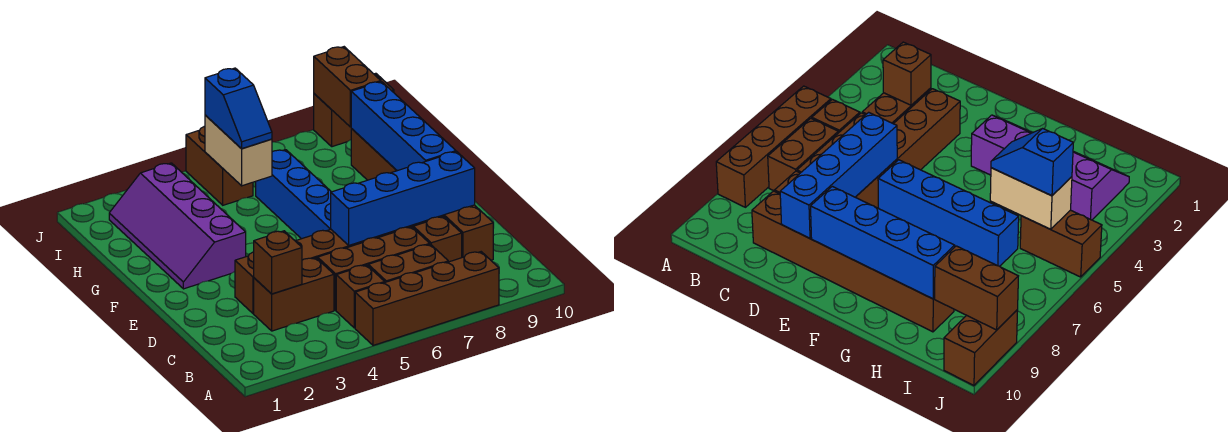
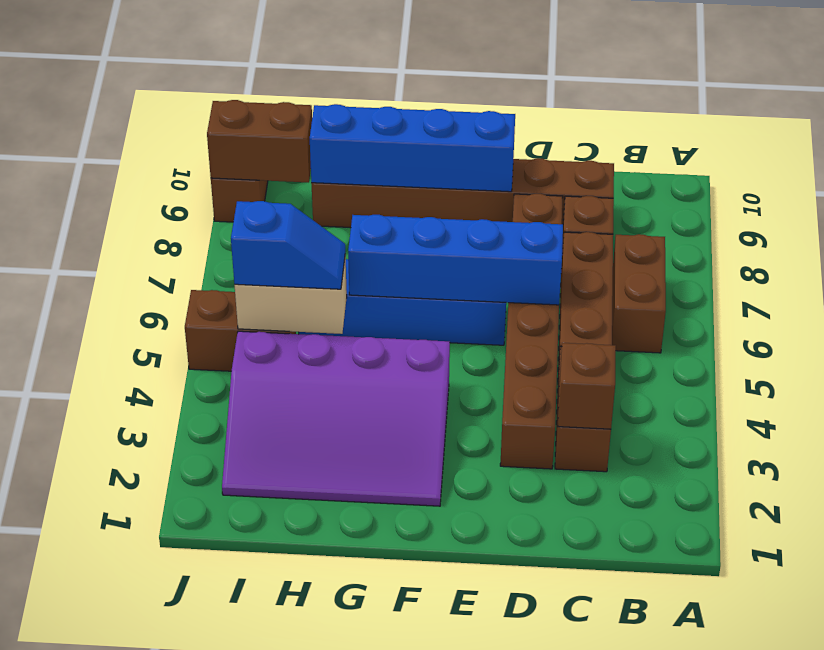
brown 1x4 brick [355,252,499,345] -> none
brown 1x1 brick [336,265,385,328] -> none
blue 1x4 brick [331,152,475,245] -> blue 1x4 brick turned to [348,215,563,305]
purple 2x4 slope [109,163,246,289] -> purple 3x4 slope [222,331,450,506]

